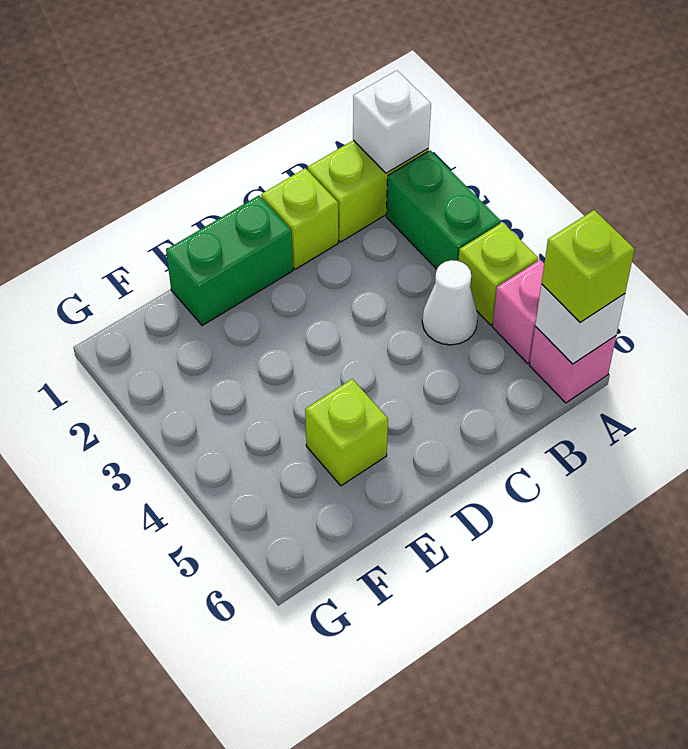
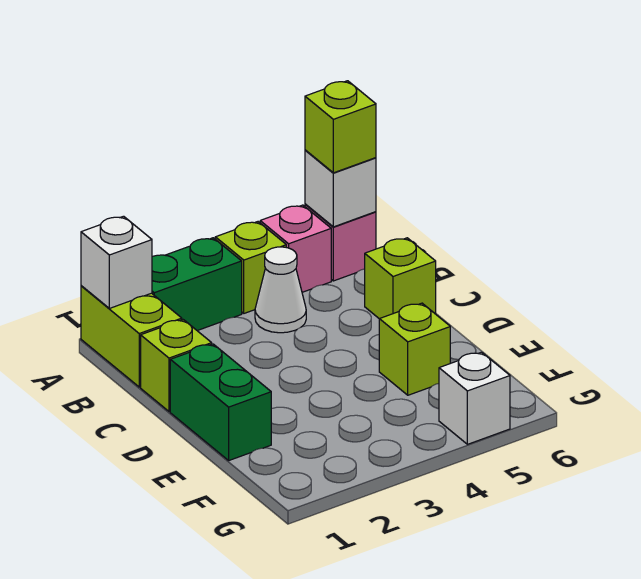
none -> lime 1x1 brick [365,238,436,319]
none -> white 1x1 brick [439,352,510,444]

